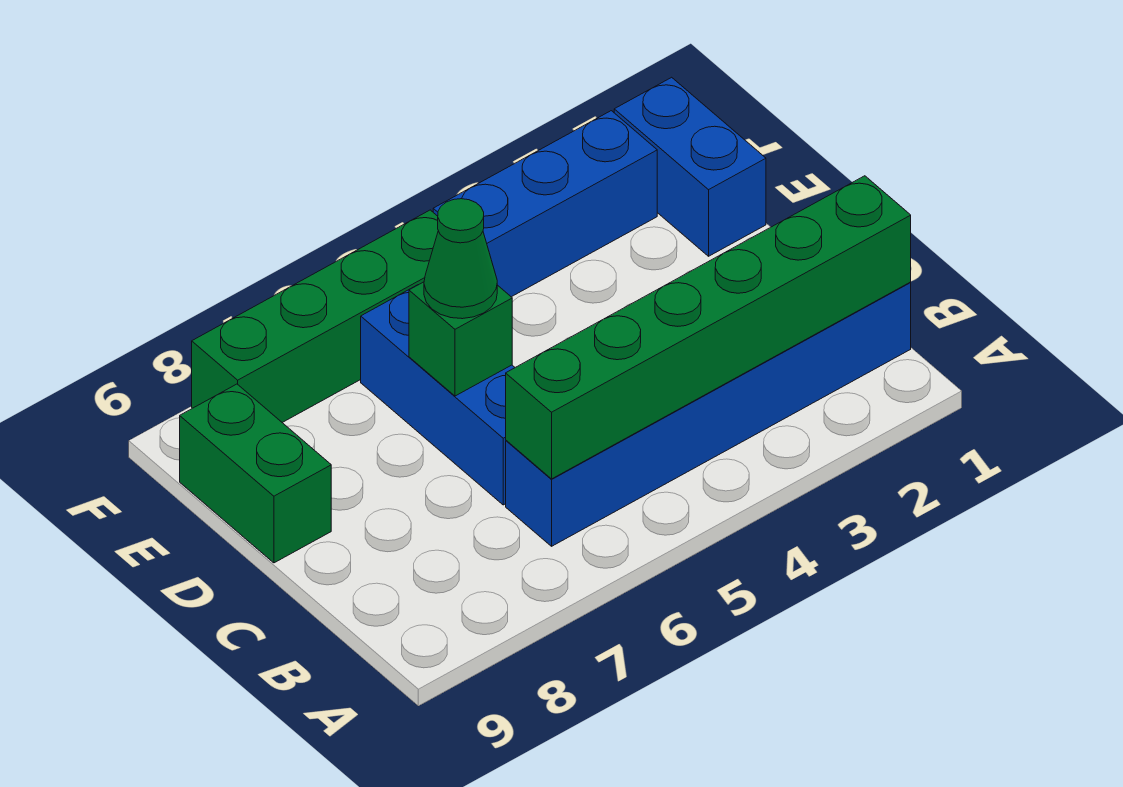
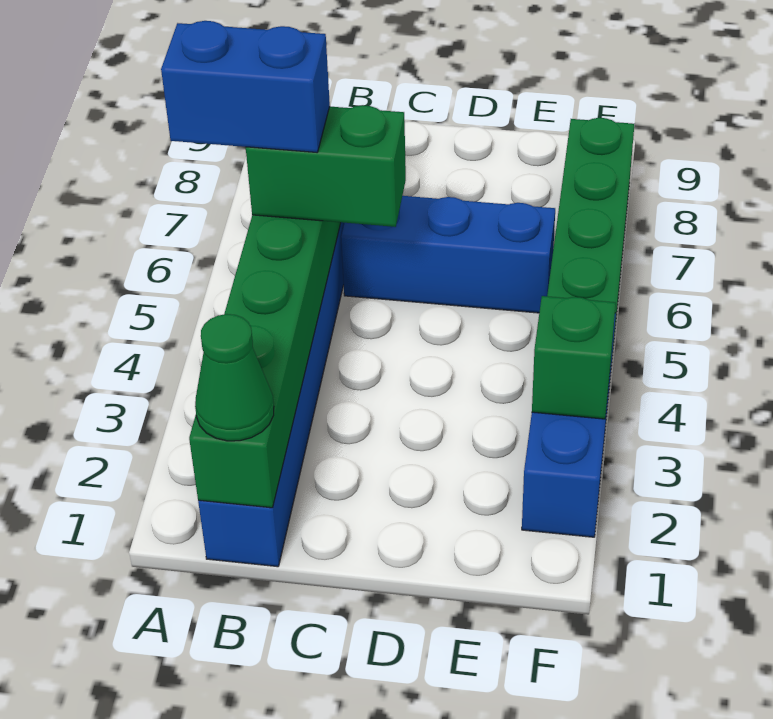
green 1x1 brick [409,282,512,396] -> green 1x1 brick moved to [532,296,616,419]
green 1x1 cone [424,199,497,319] -> green 1x1 cone moved to [195,314,274,441]
green 1x2 brick [180,384,331,563] -> green 1x2 brick moved to [246,105,406,227]
blue 1x2 brick [614,77,766,256] -> blue 1x2 brick moved to [161,21,330,152]

